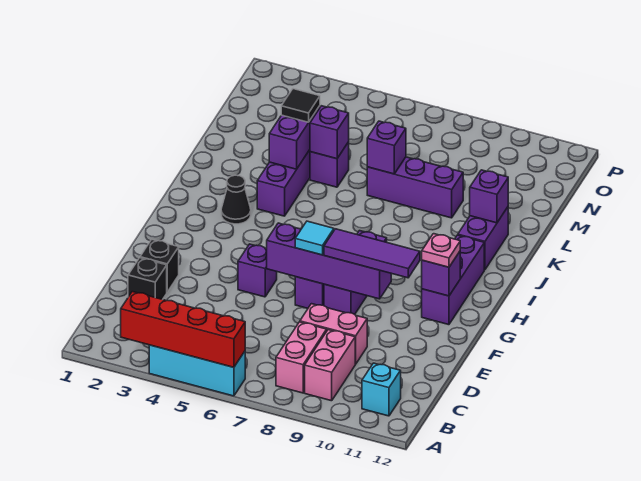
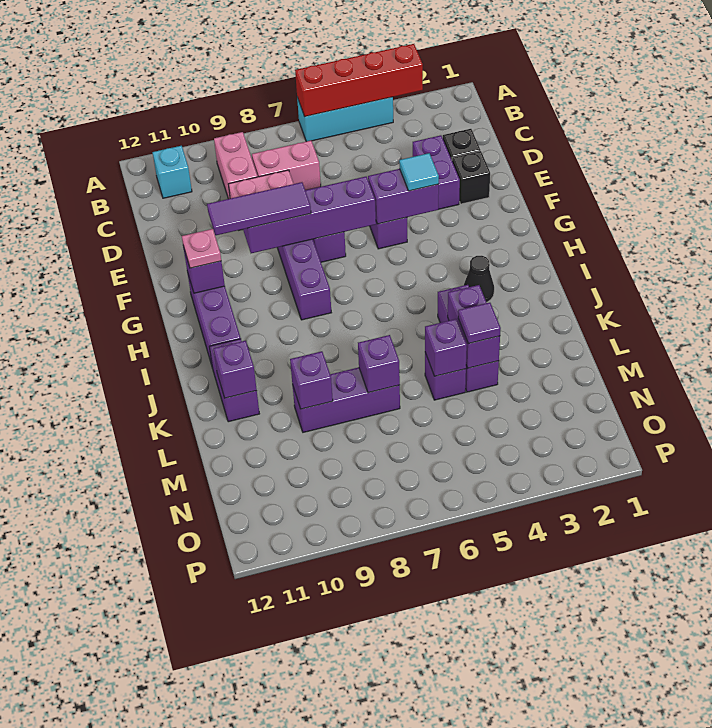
pink 1x2 brick [276,322,327,393] -> pink 1x2 brick turned to [252,141,321,190]
none -> purple 1x2 brick [413,135,460,209]
none -> purple 1x2 brick [368,169,439,224]
cyan 1x1 tile [295,221,334,255] -> cyan 1x1 tile moved to [399,153,439,191]
black 1x1 tile [281,89,320,122] -> purple 1x1 tile [458,303,501,344]
none -> purple 1x1 brick [290,351,333,409]

